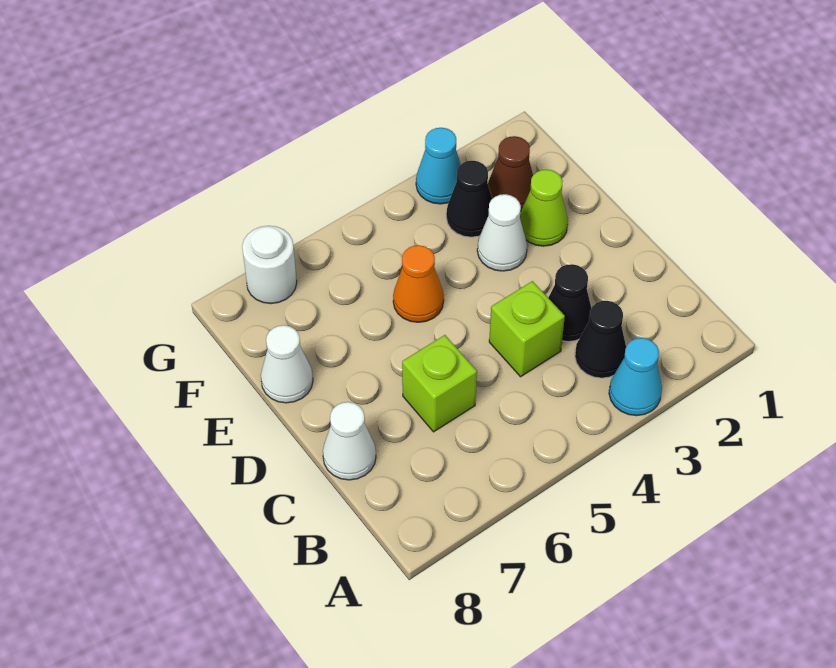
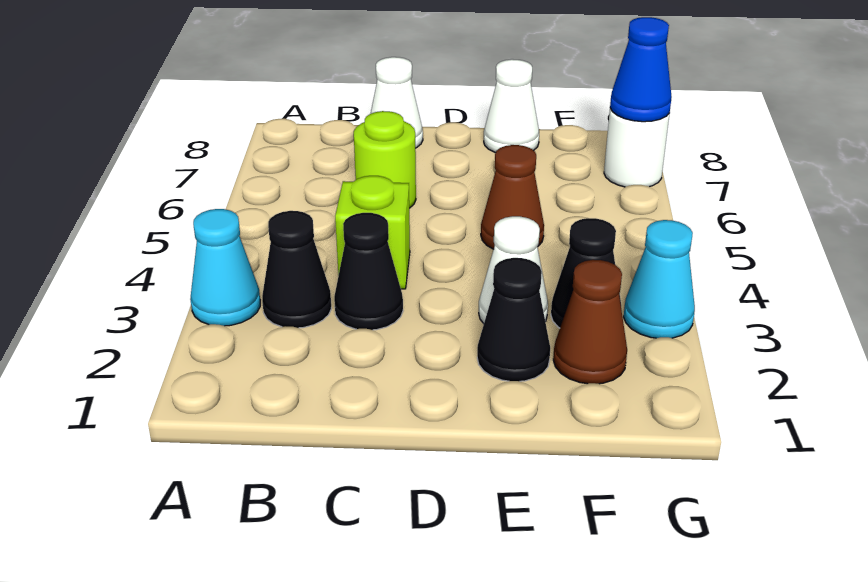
lime 1x1 brick [402,335,477,432] -> lime 1x1 round brick [354,111,416,208]
lime 1x1 cone [520,170,568,246] -> black 1x1 cone [477,258,550,381]
orange 1x1 cone [393,245,444,322] -> brown 1x1 cone [481,145,544,249]
none -> blue 1x1 cone [610,17,672,122]

